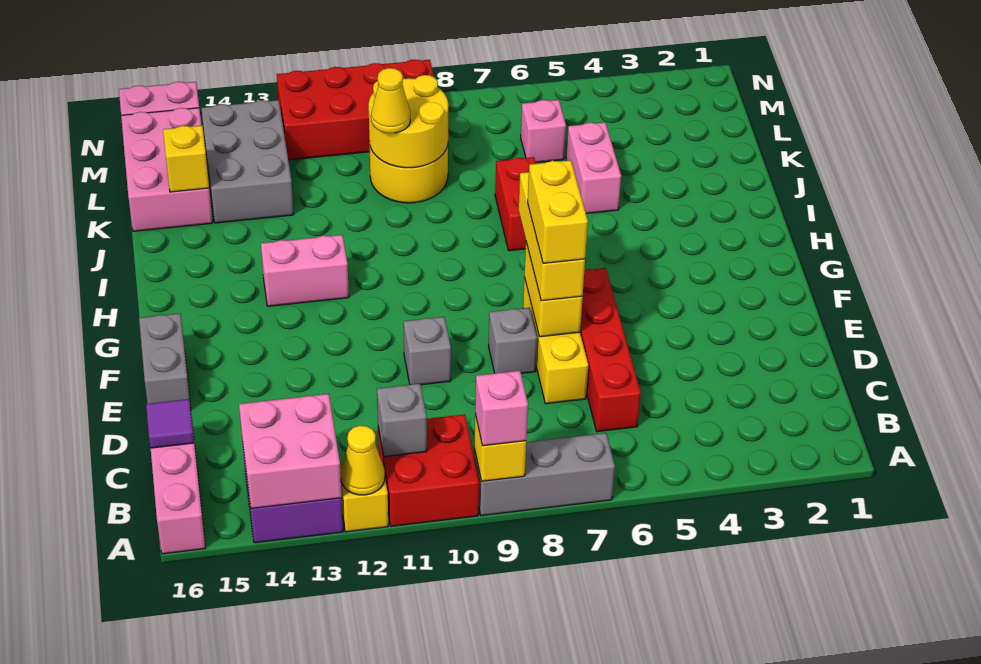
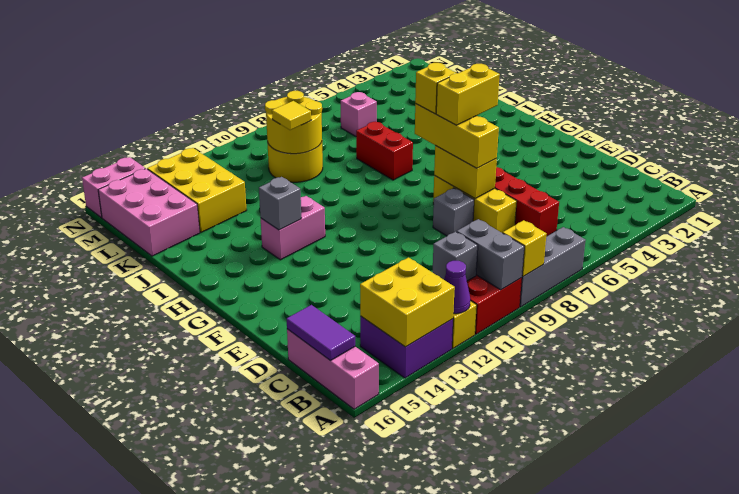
pink 1x1 brick [475,371,528,446] -> none
yellow 1x1 cone [341,426,385,495] -> purple 1x1 cone [444,261,470,314]
pink 2x2 brick [239,394,342,508] -> yellow 2x2 brick [360,258,455,347]
purple 1x1 tile [146,399,194,448] -> purple 1x2 tile [287,305,355,361]
yellow 1x2 brick [528,160,588,263] -> yellow 1x2 brick turned to [436,64,500,125]
grey 1x1 brick [404,317,451,385] -> grey 1x1 brick moved to [259,177,301,230]
grey 1x2 brick [139,313,191,409] -> grey 1x2 brick moved to [457,219,524,290]
pink 1x2 brick [566,122,621,214] -> none
yellow 1x1 cone [371,68,410,133] -> yellow 1x1 tile [272,101,311,130]
grey 2x3 brick [201,100,294,223] -> yellow 2x3 brick [147,148,247,232]
yellow 1x1 brick [163,126,209,192] -> yellow 1x1 brick moved to [415,63,456,114]
red 2x4 brick [277,60,434,160] -> none

